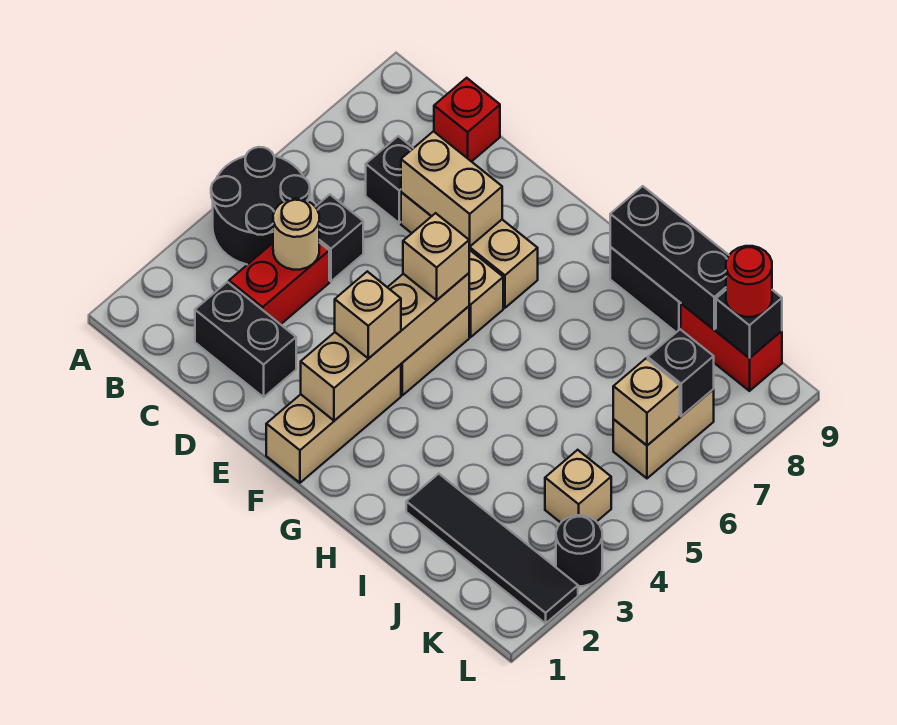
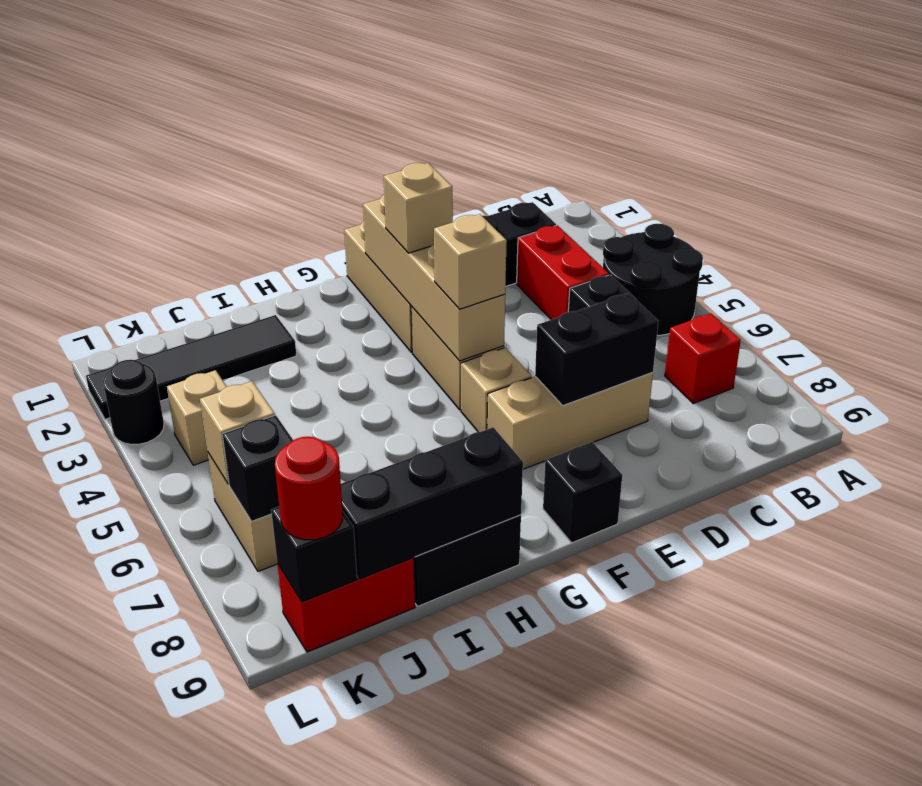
tan 1x1 round brick [273,199,319,270] -> none
black 1x1 brick [366,136,413,223] -> black 1x1 brick moved to [543,442,622,543]
red 1x1 brick [434,78,500,162] -> red 1x1 brick moved to [665,313,741,403]
tan 1x2 brick [401,131,502,246] -> black 1x2 brick [535,293,659,406]

